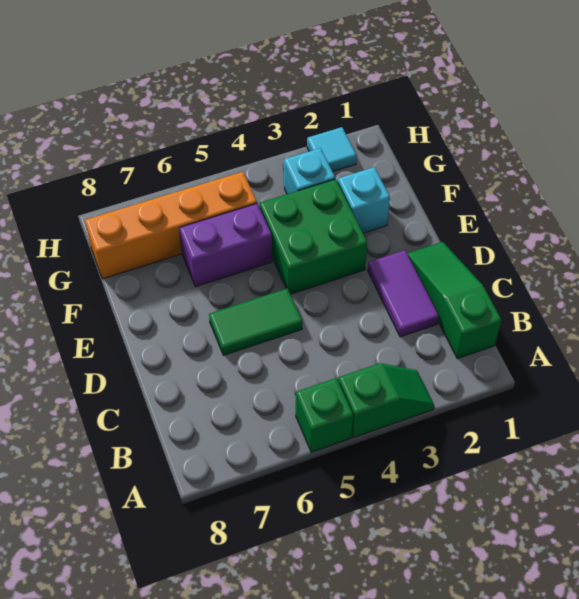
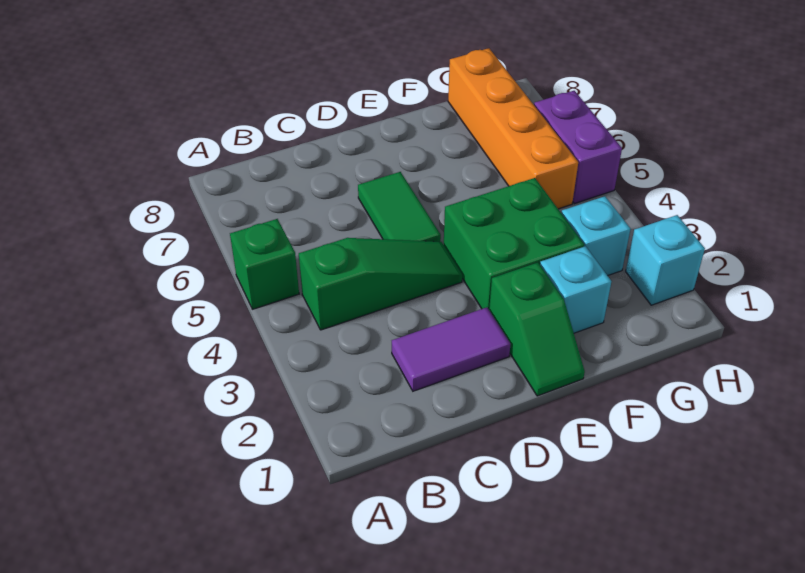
green 1x2 slope [338,363,434,438] -> green 1x2 slope moved to [489,262,585,396]
green 1x3 slope [407,242,501,359] -> green 1x3 slope moved to [299,238,462,330]
purple 1x2 brick [179,204,272,287] -> purple 1x2 brick moved to [534,91,622,204]
cyan 1x1 tile [307,127,357,172] -> cyan 1x1 brick [626,215,705,305]

